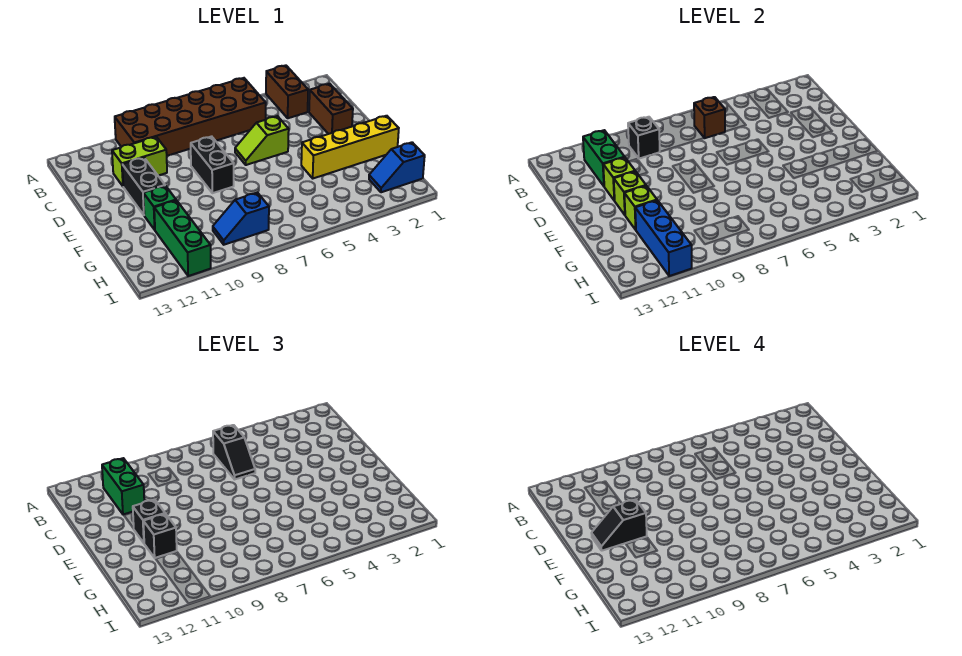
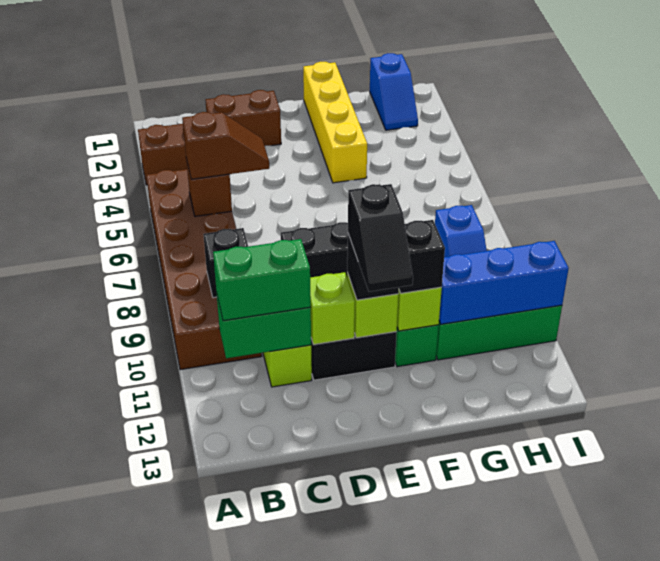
black 1x2 slope [213,425,255,479] -> brown 1x2 slope [182,112,269,179]
lime 1x2 slope [235,116,289,165] -> none

